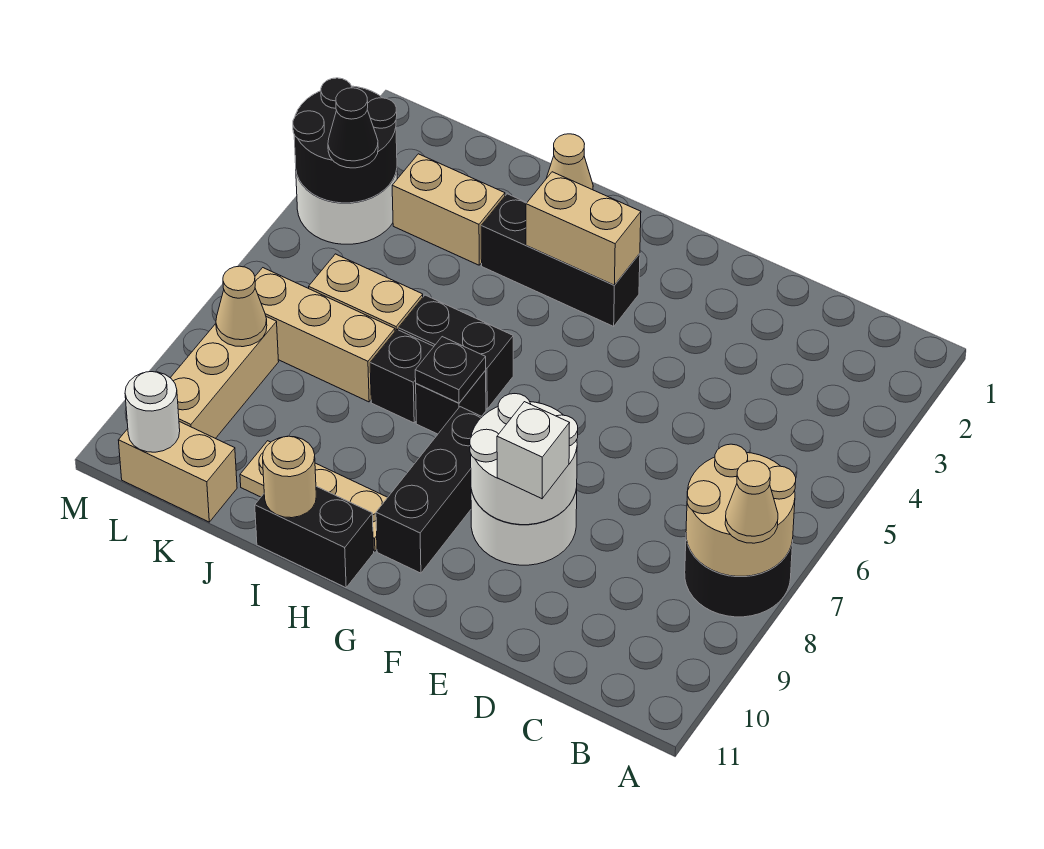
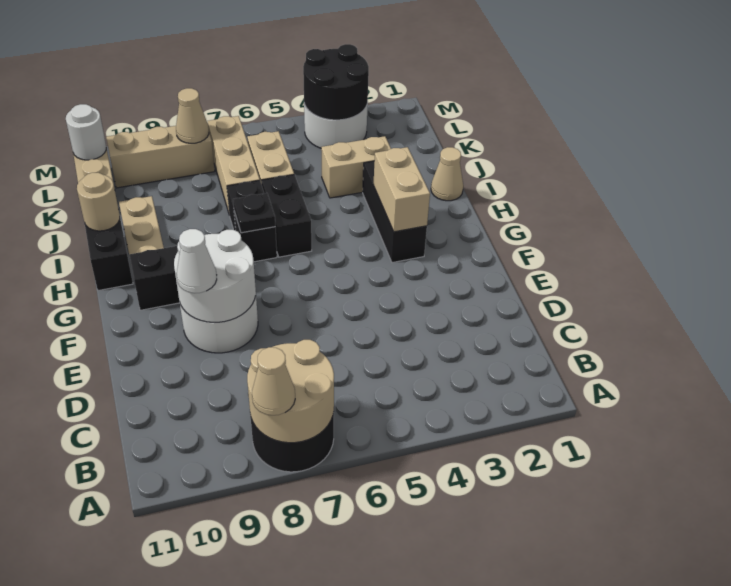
white 1x1 brick [497,402,569,499] -> white 1x1 cone [177,229,217,293]
tan 1x2 brick [392,154,505,265] -> tan 1x2 brick turned to [321,136,391,198]
black 1x1 cone [328,88,378,168] -> none

